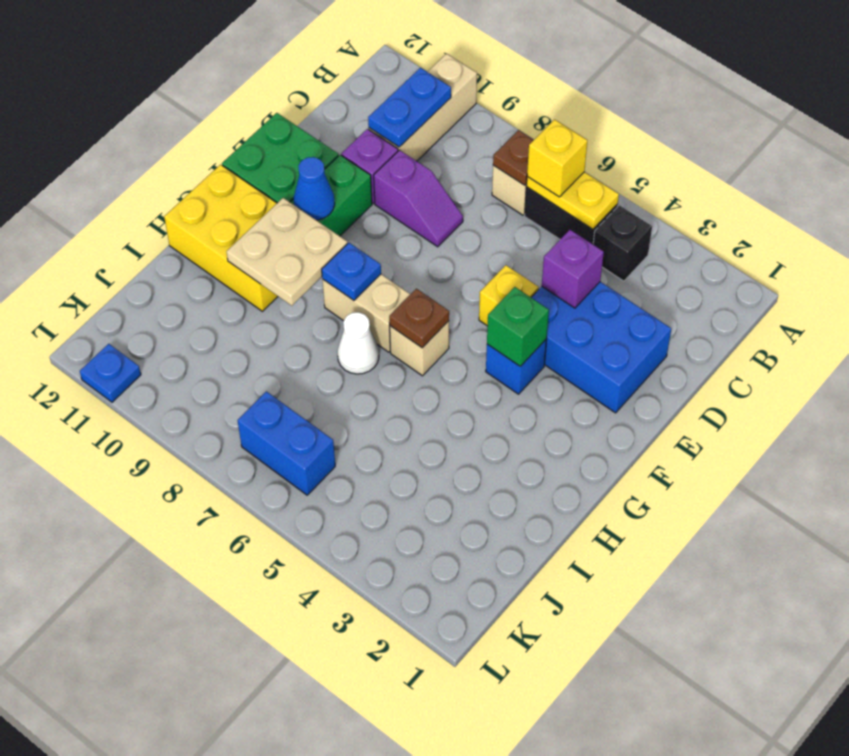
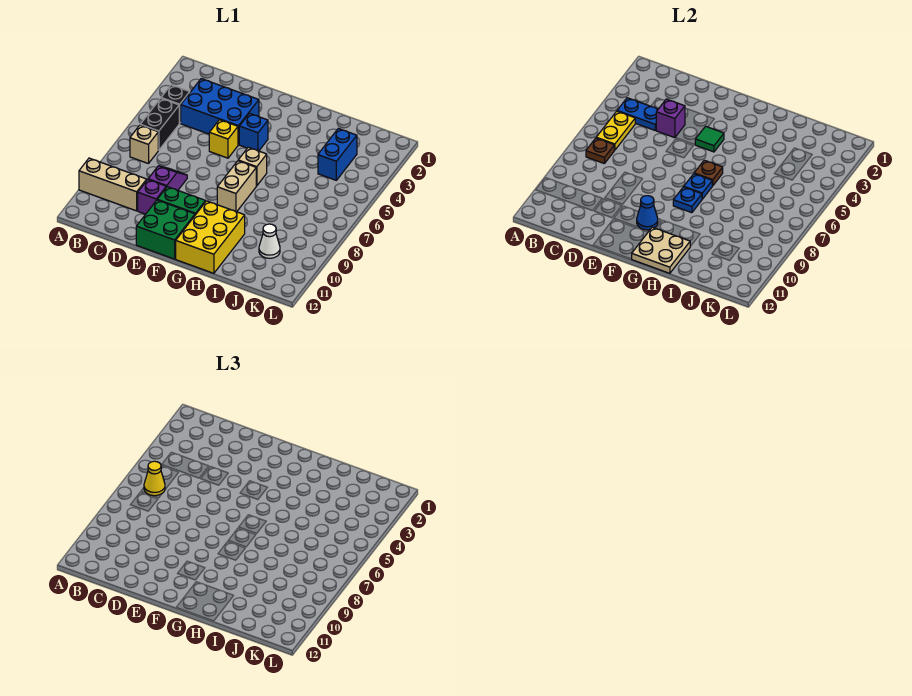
yellow 1x1 brick [527,120,587,197] -> yellow 1x1 cone [144,461,165,496]
blue 1x2 plate [368,68,451,147] -> blue 1x2 plate moved to [617,98,658,130]
blue 2x3 brick [531,282,671,413] -> blue 2x3 brick turned to [181,79,259,145]
green 1x1 brick [487,287,549,366] -> green 1x1 tile [695,126,724,152]
tan 2x2 plate [227,198,347,306] -> tan 2x2 plate moved to [632,227,690,274]
white 1x1 cone [337,312,379,374] -> white 1x1 cone moved to [259,224,280,258]
blue 1x2 brick [237,391,335,495] -> blue 1x2 brick moved to [318,129,357,180]
blue 1x1 plate [80,344,141,402] -> blue 1x1 plate moved to [684,174,712,199]

